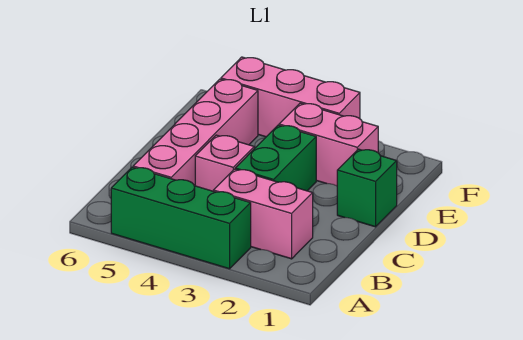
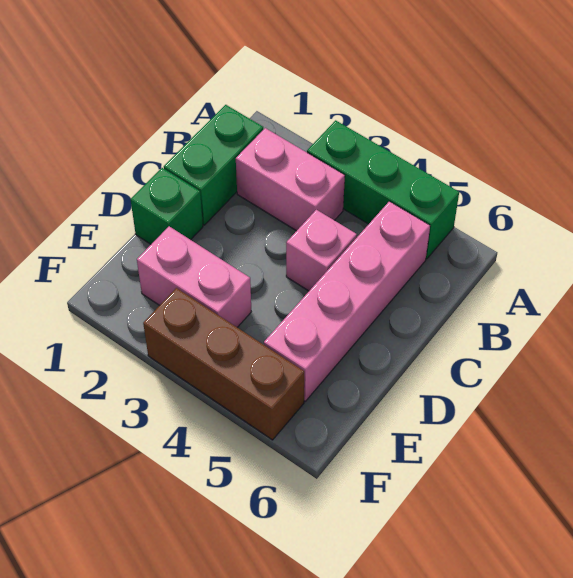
green 1x2 brick [235,125,316,191] -> green 1x2 brick moved to [164,105,263,225]
pink 1x3 brick [221,57,360,137] -> brown 1x3 brick [143,288,304,440]

